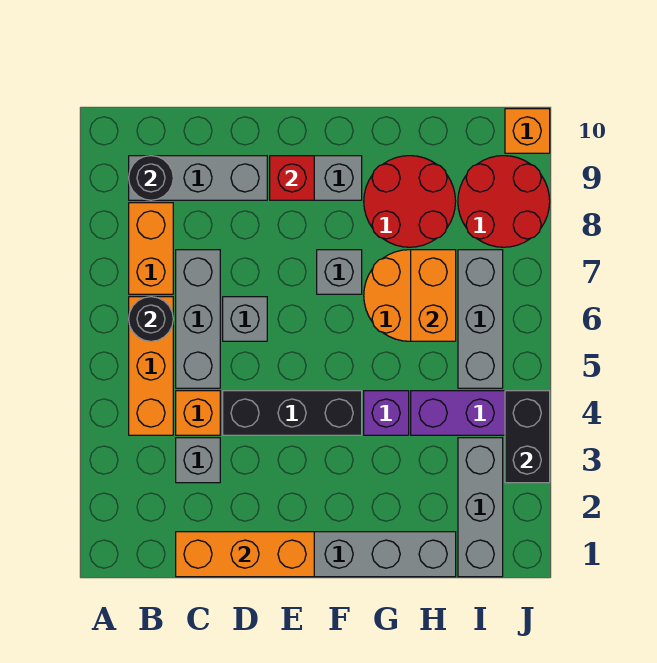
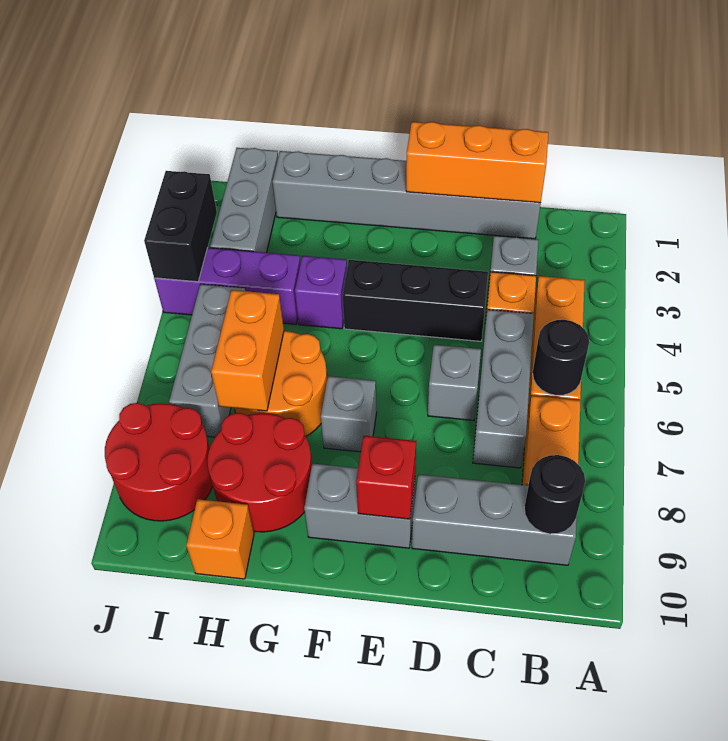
orange 1x1 brick [505,109,550,153] -> orange 1x1 brick moved to [186,499,254,579]

